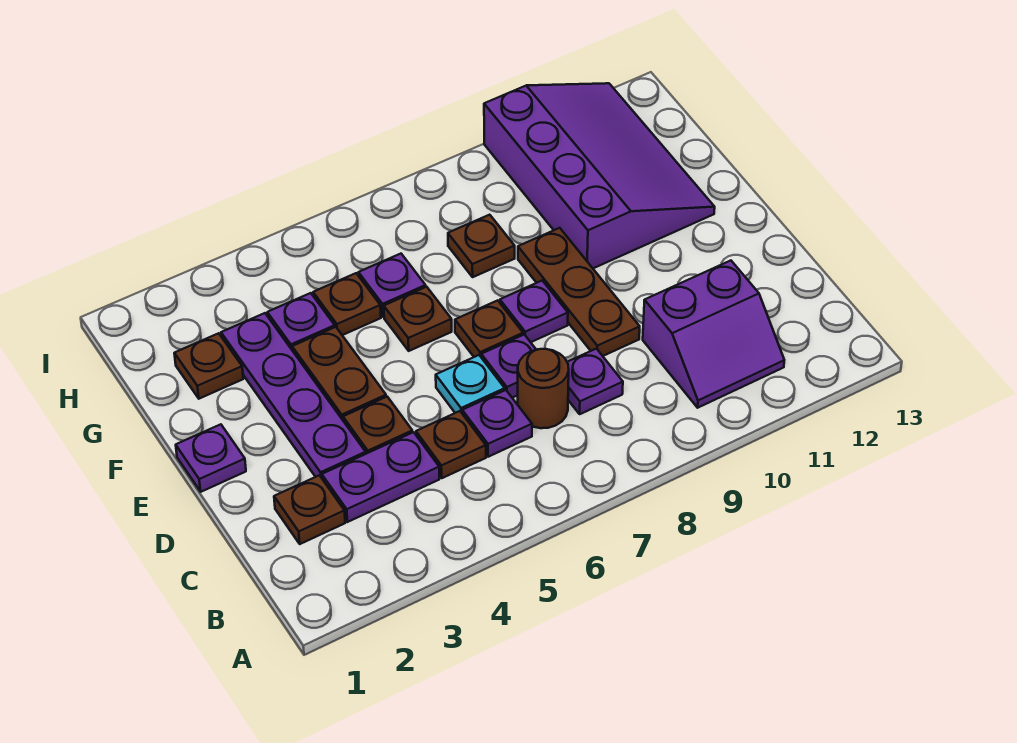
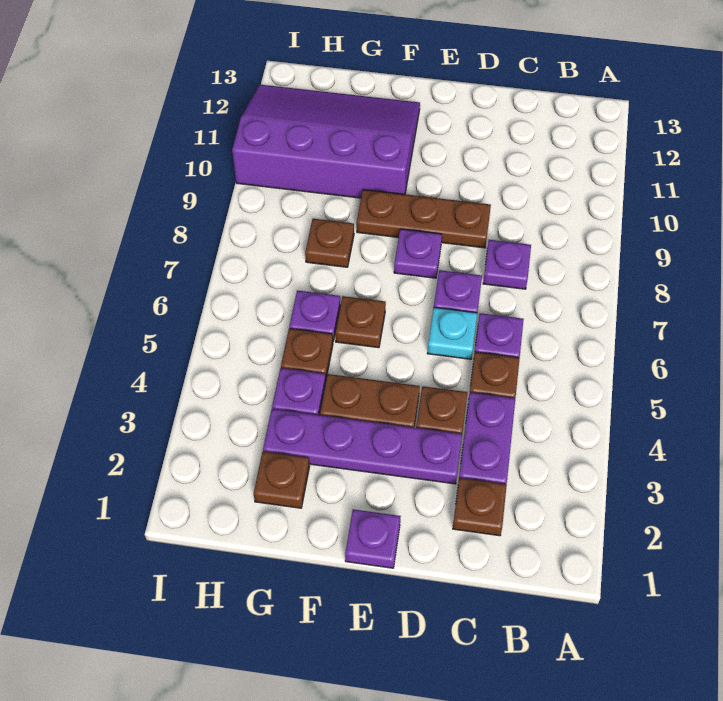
purple 2x2 slope [643,261,784,408] -> none
brown 1x1 round brick [518,349,569,428] -> none
brown 1x1 plate [455,300,523,357] -> none

